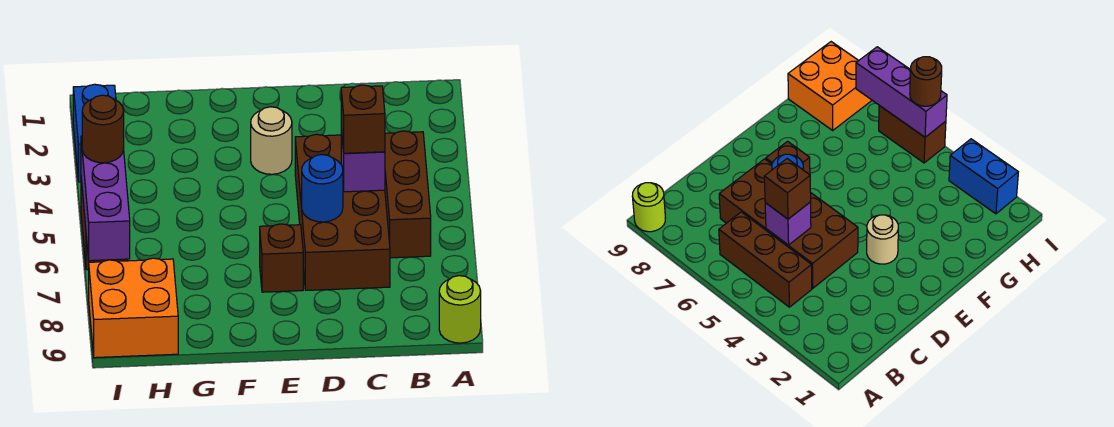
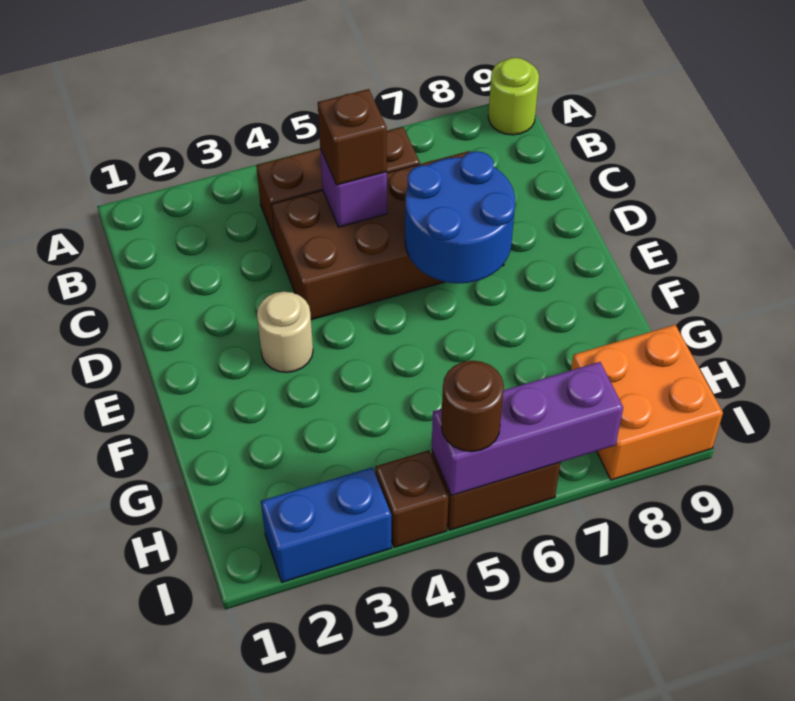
blue 1x1 round brick [302,154,343,222] -> blue 2x2 round brick [405,151,515,283]
brown 1x1 brick [260,224,303,292] -> brown 1x1 brick moved to [375,450,448,547]

